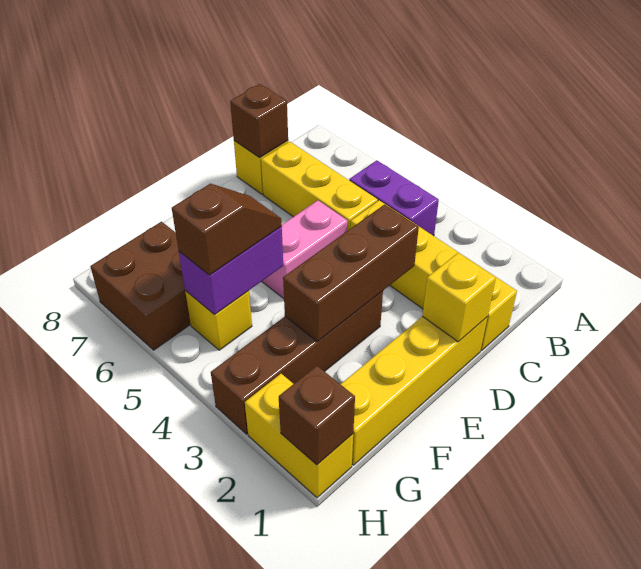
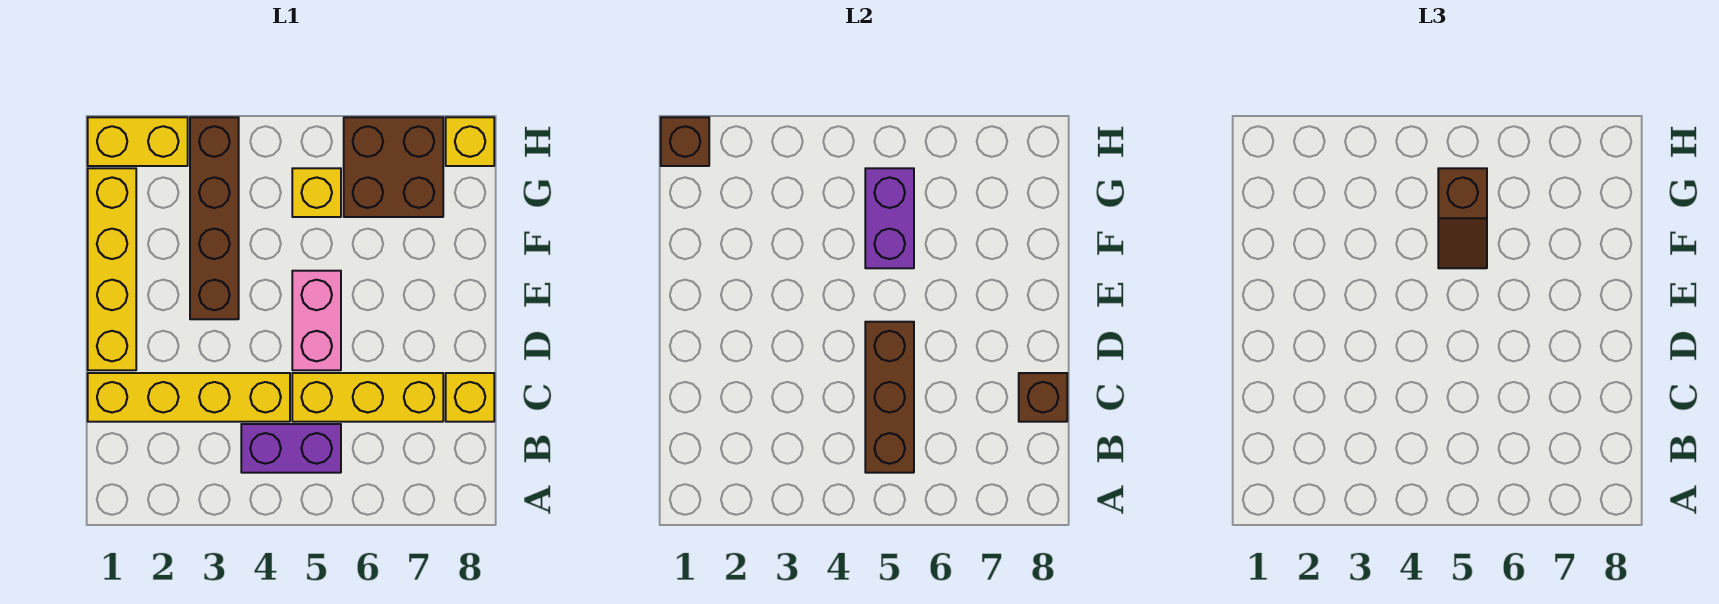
yellow 1x1 brick [422,253,496,342] -> yellow 1x1 brick moved to [446,117,494,166]
brown 1x3 brick [283,204,419,341] -> brown 1x3 brick moved to [865,322,914,473]

